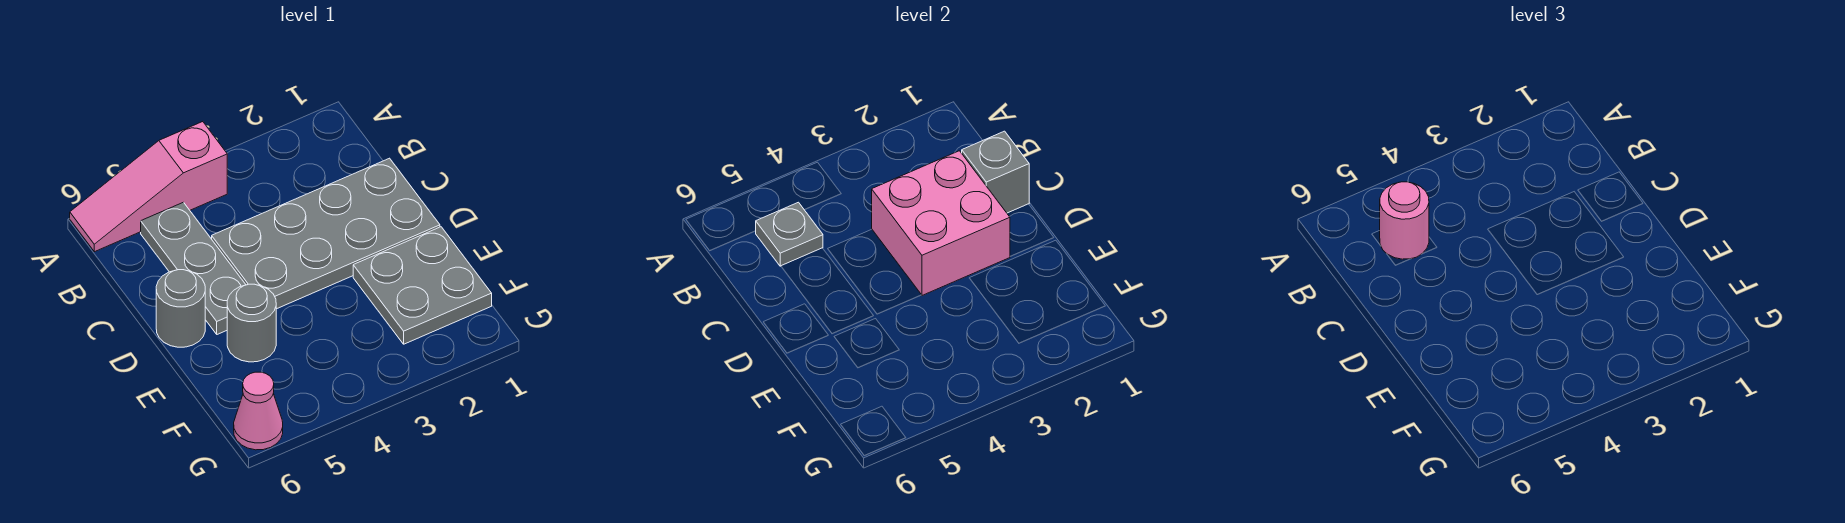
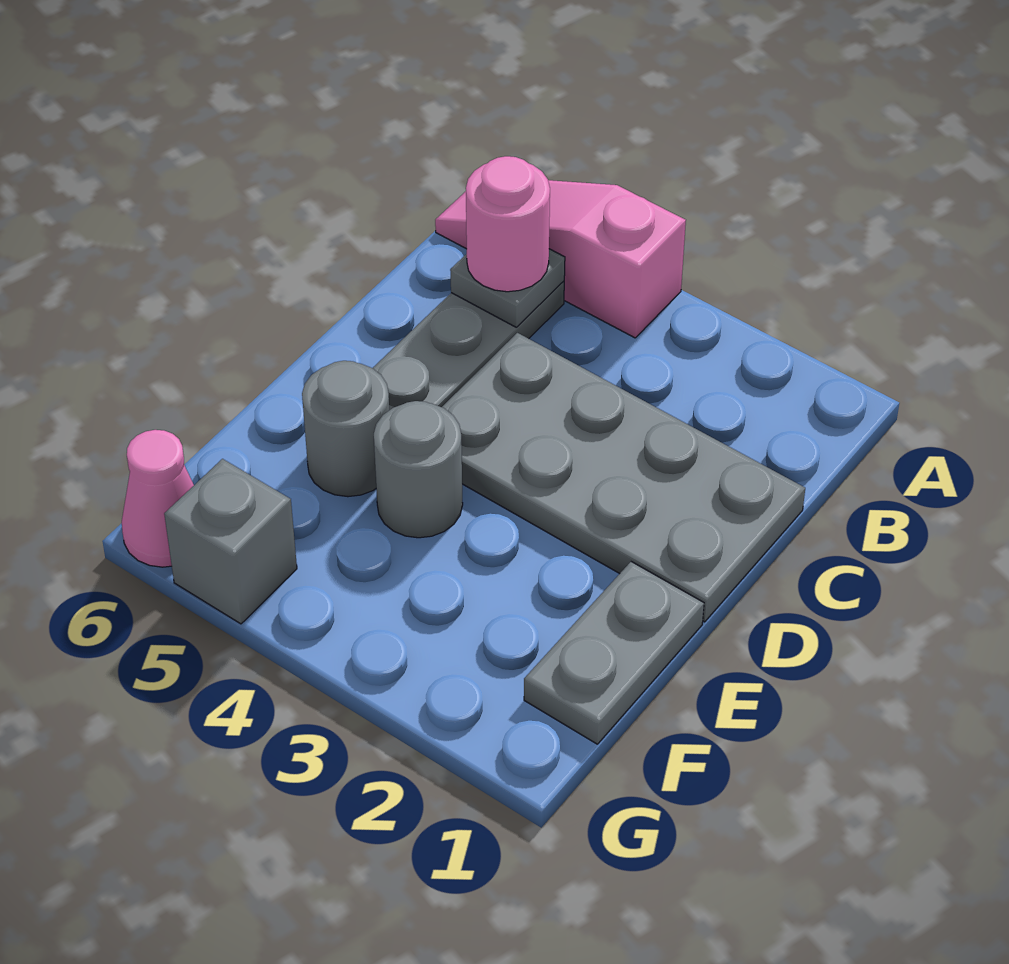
grey 1x1 brick [962,131,1029,213] -> grey 1x1 brick moved to [164,459,297,624]
pink 2x2 brick [872,151,1010,295] -> none
grey 1x1 round brick [156,270,205,347] -> grey 1x1 round brick moved to [374,401,463,538]
grey 2x2 plate [353,227,492,344] -> grey 1x2 plate [524,562,704,744]

